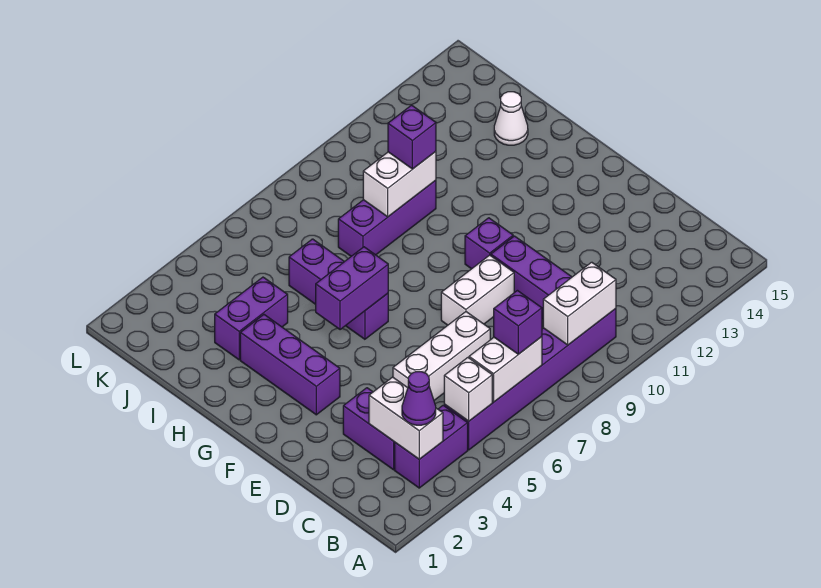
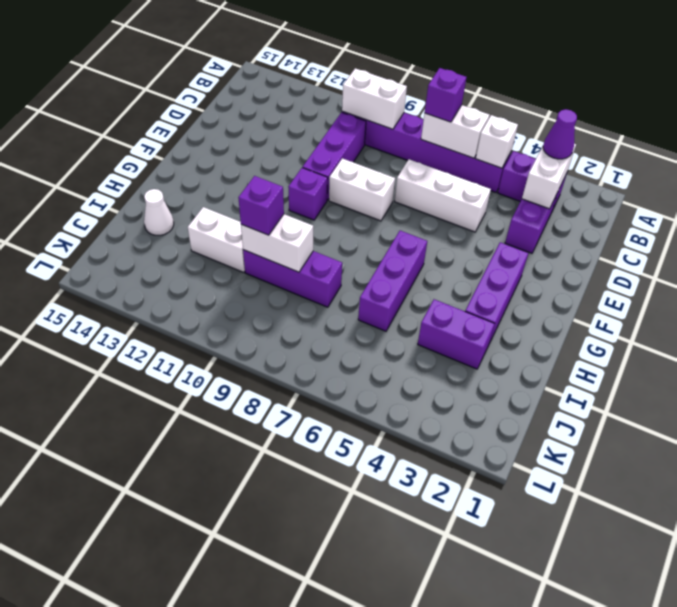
purple 1x2 brick [316,247,388,330] -> none
none -> white 1x2 brick [188,207,245,272]

